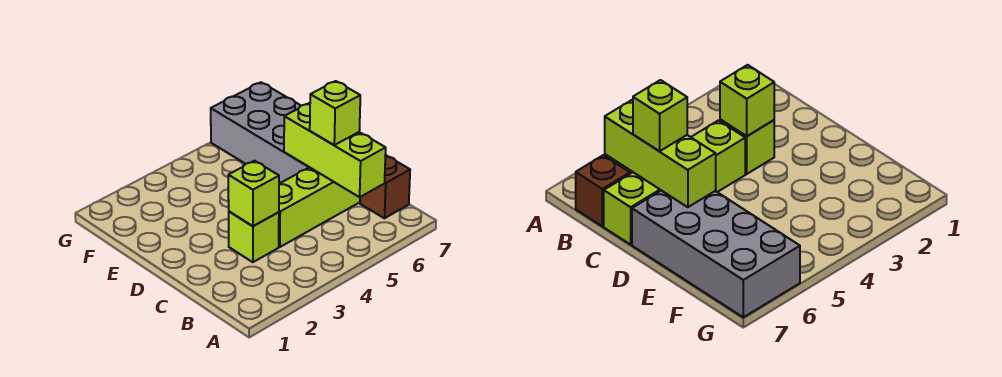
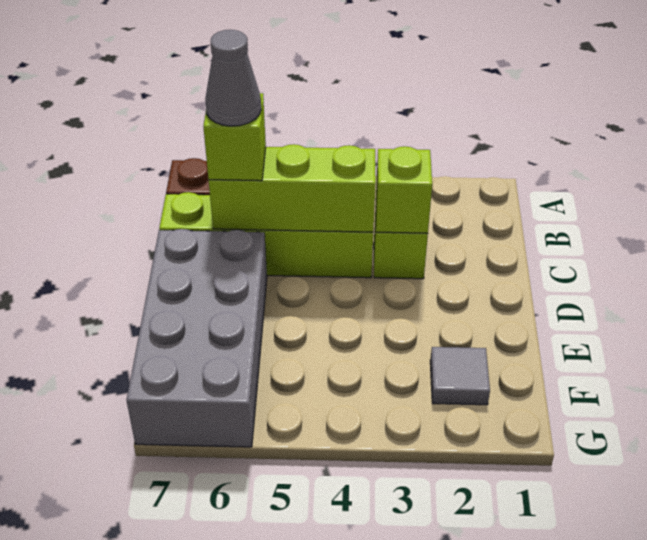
lime 1x3 brick [284,103,386,197] -> lime 1x3 brick turned to [209,144,376,232]
none -> grey 1x1 cone [205,30,261,126]
none -> grey 1x1 tile [430,347,490,405]

